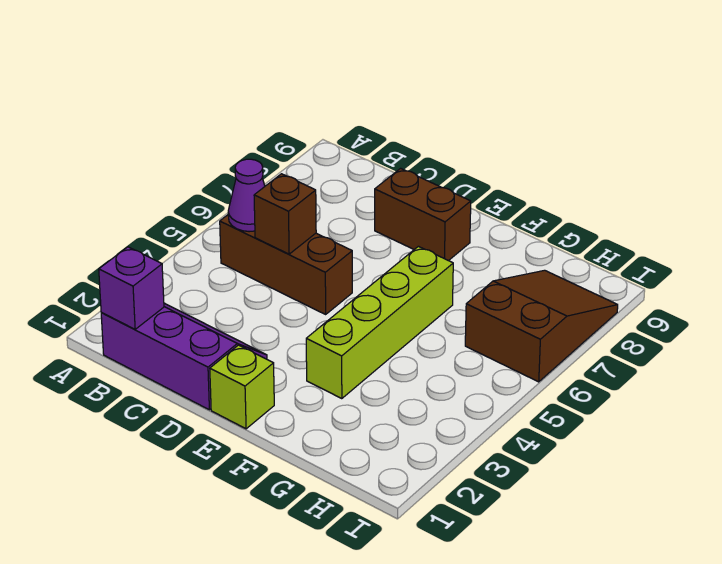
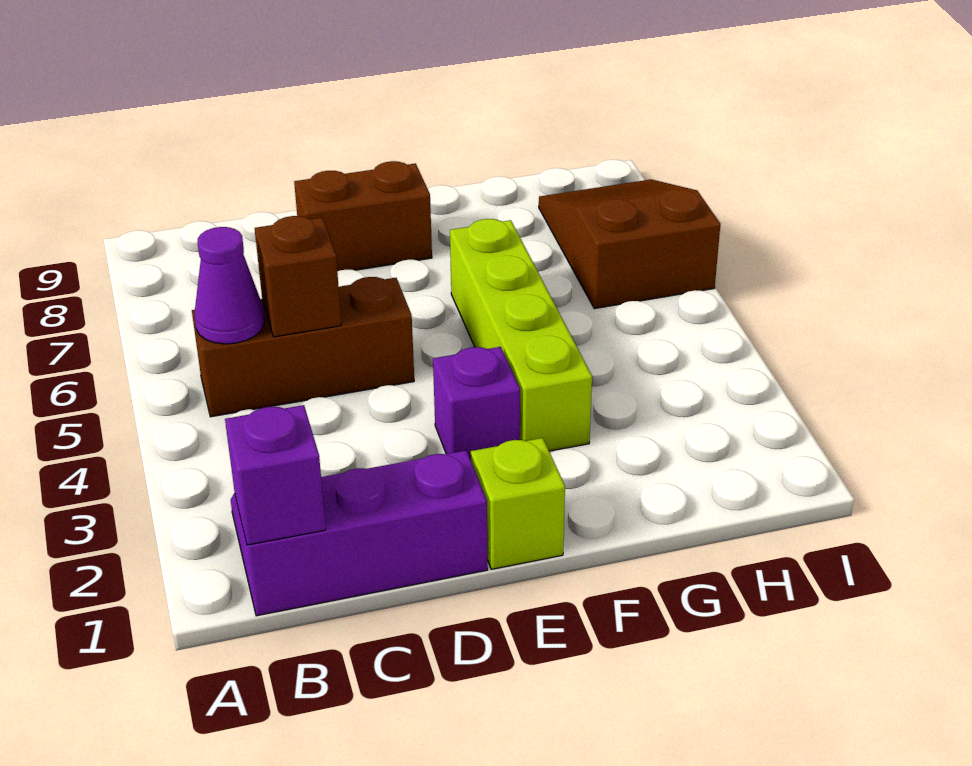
none -> purple 1x1 brick [433,347,520,460]

